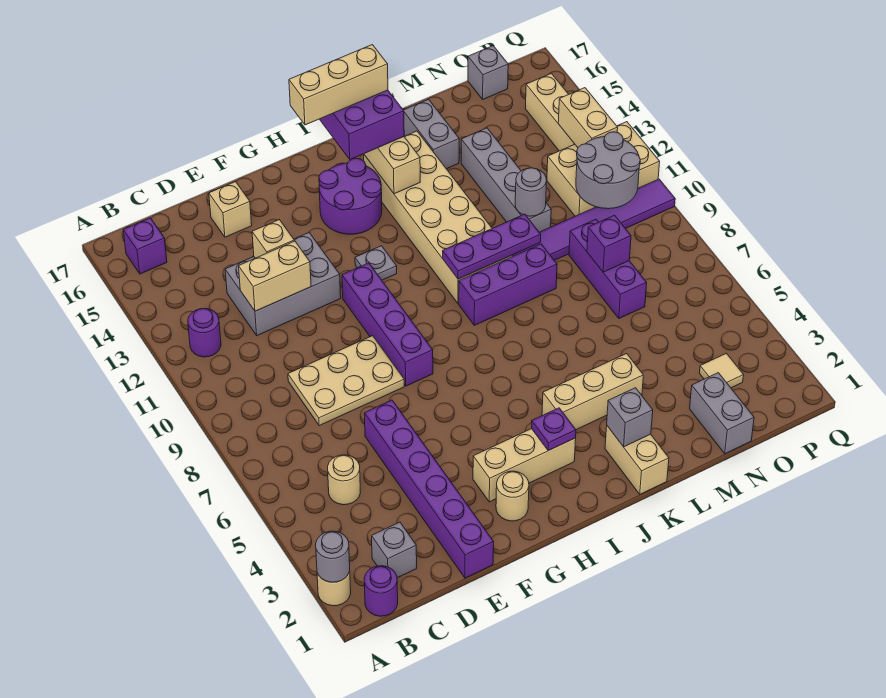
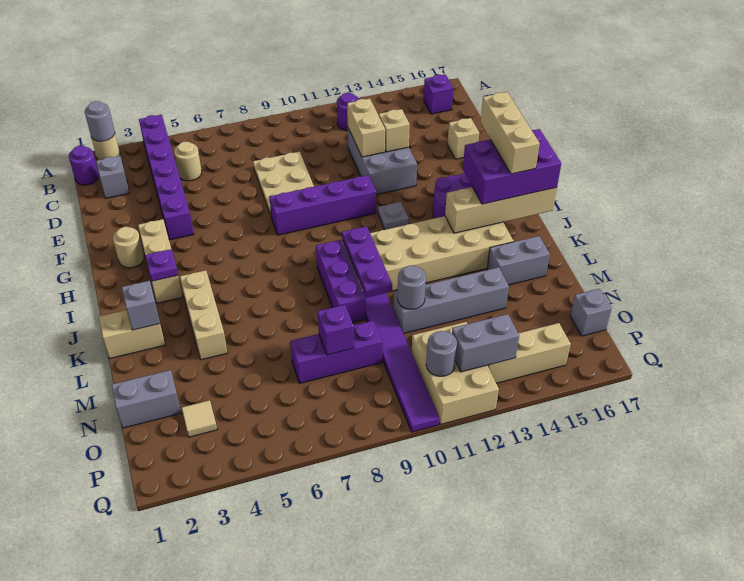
purple 1x6 brick [364,400,494,578] -> purple 1x6 brick turned to [139,115,194,240]
grey 2x2 round brick [576,132,640,209] -> grey 1x1 round brick [426,331,457,376]
tan 1x2 brick [558,88,618,147] -> grey 1x2 brick [452,314,519,372]

